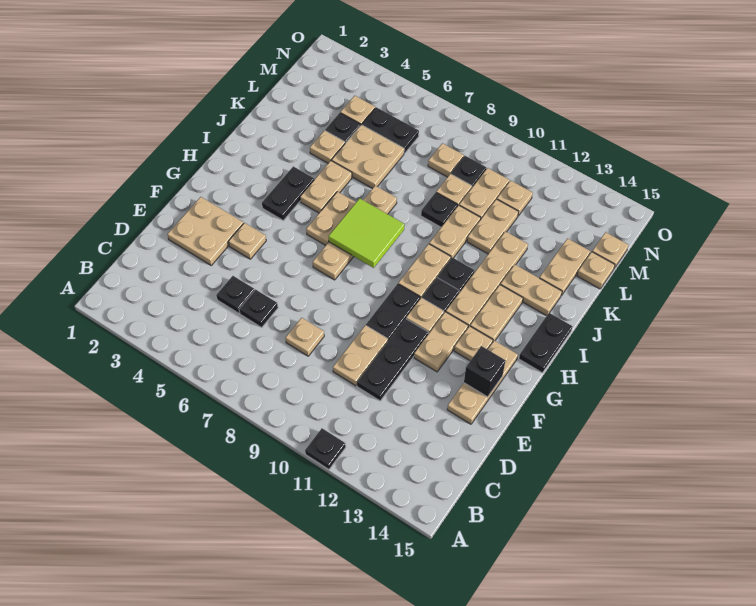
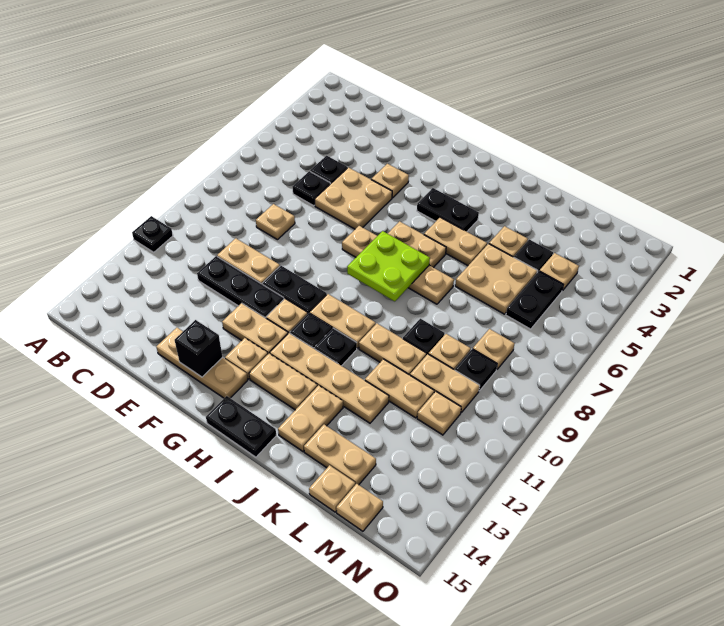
tan 2x2 plate [167,197,244,265] -> tan 2x2 plate moved to [315,168,392,229]
lime 2x2 tile [328,198,404,268] -> lime 2x2 plate [347,231,430,301]

